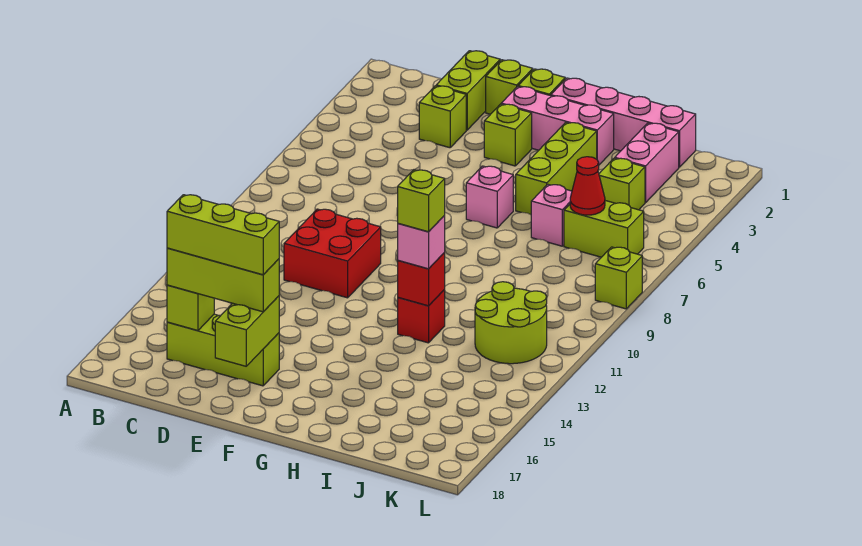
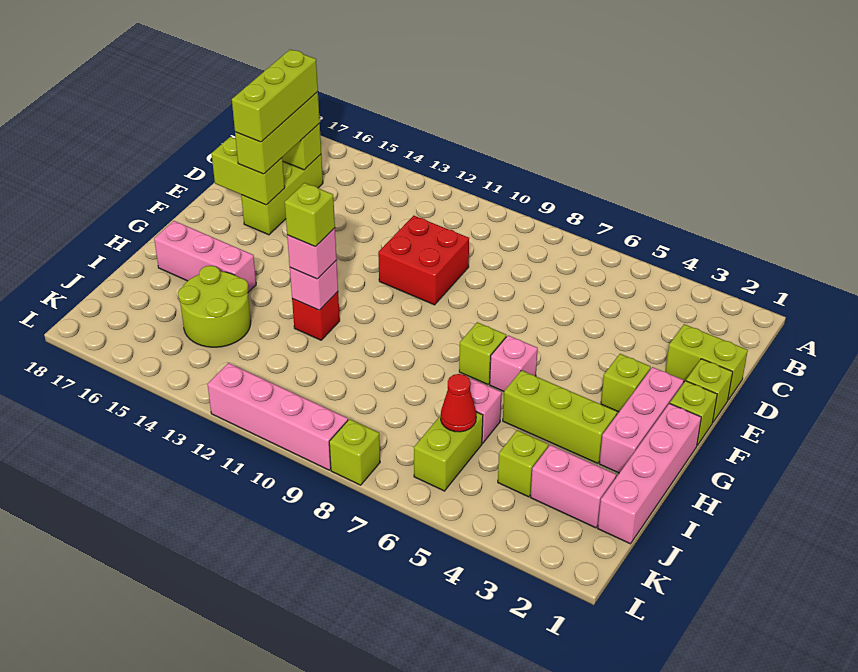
lime 1x1 brick [419,86,466,148] -> lime 1x1 brick moved to [459,322,506,384]
red 1x1 brick [398,253,445,306] -> pink 1x1 brick [290,260,338,310]
none -> pink 1x3 brick [154,221,256,292]
lime 2x2 round brick [475,282,547,364] -> lime 2x2 round brick moved to [178,266,251,347]
none -> pink 1x4 brick [207,363,348,470]

